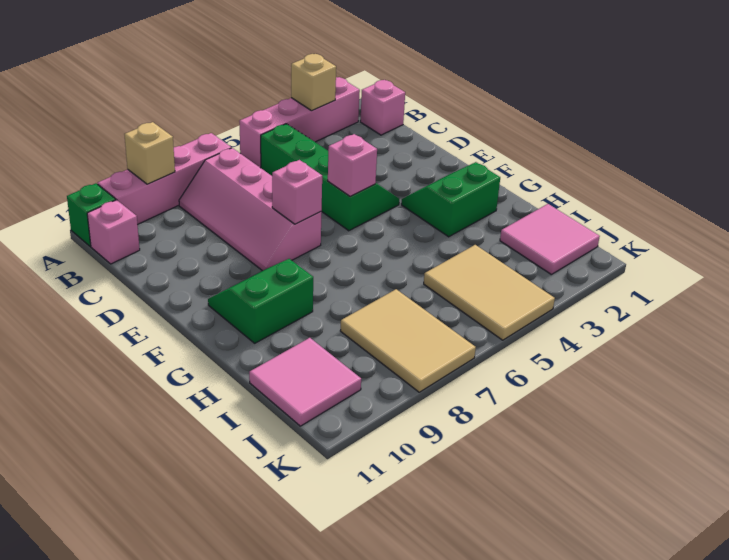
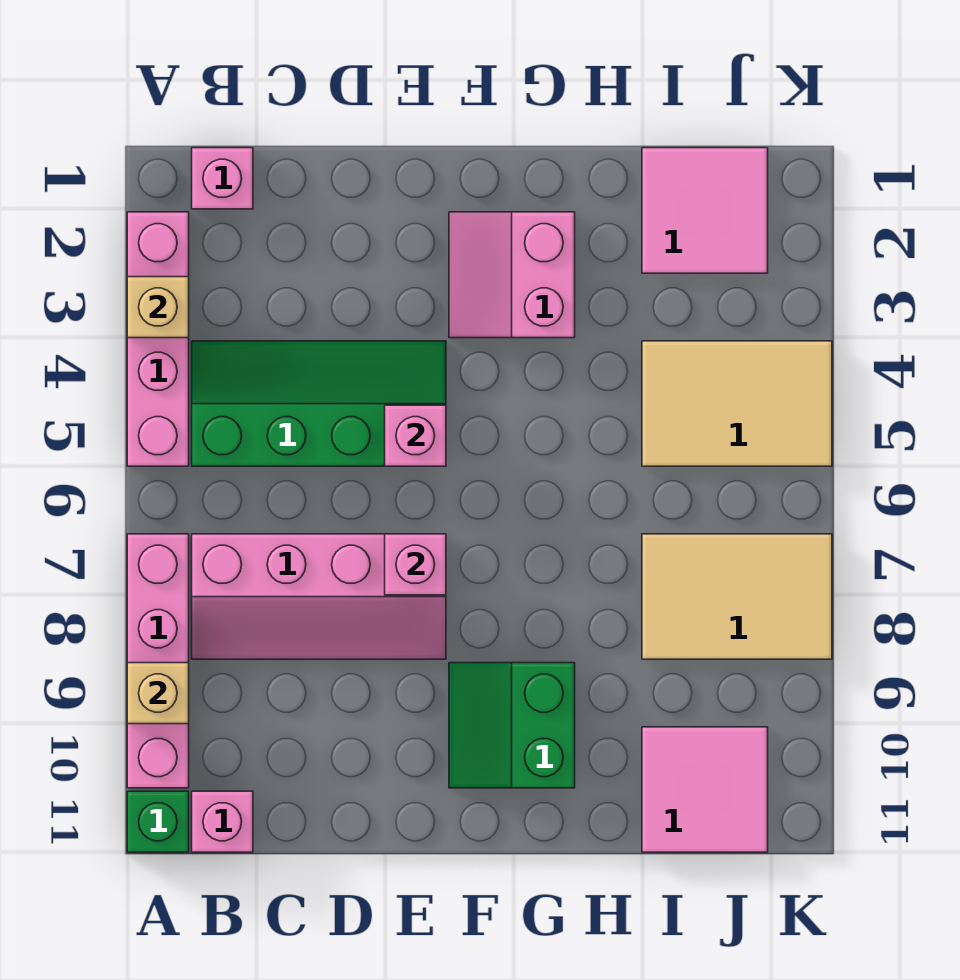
green 2x2 slope [401,162,500,237] -> pink 2x2 slope [449,212,575,338]

